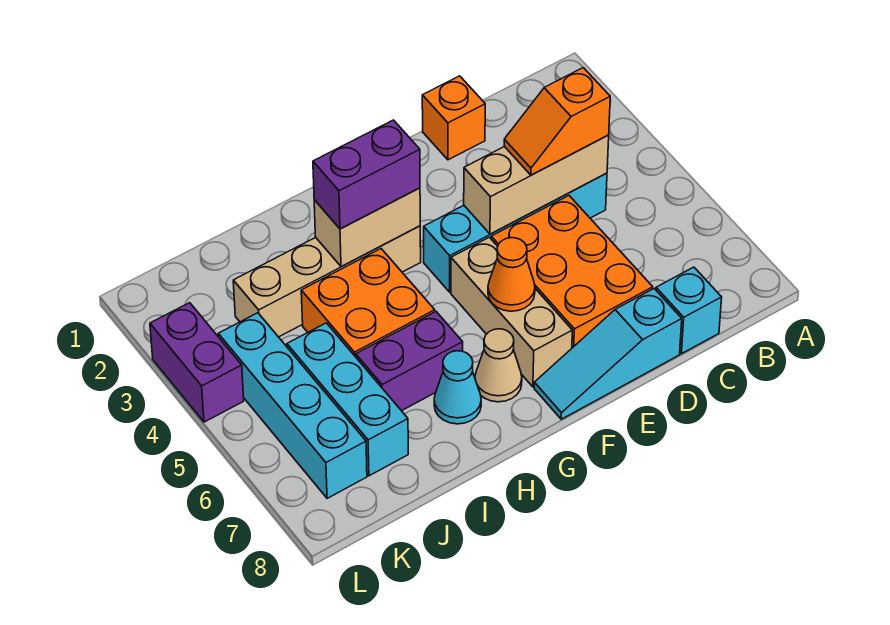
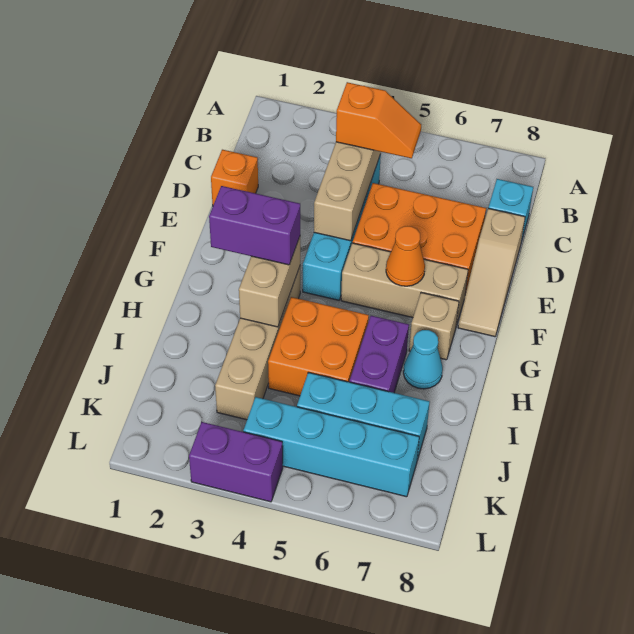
orange 1x2 slope [504,68,610,175] -> orange 1x2 slope turned to [336,82,421,158]
cyan 1x3 slope [534,289,682,419] -> tan 1x3 slope [458,208,525,337]
purple 1x2 brick [313,120,420,229] -> purple 1x2 brick turned to [209,186,300,265]
tan 1x1 cone [475,329,522,402] -> tan 1x1 brick [409,293,459,360]

